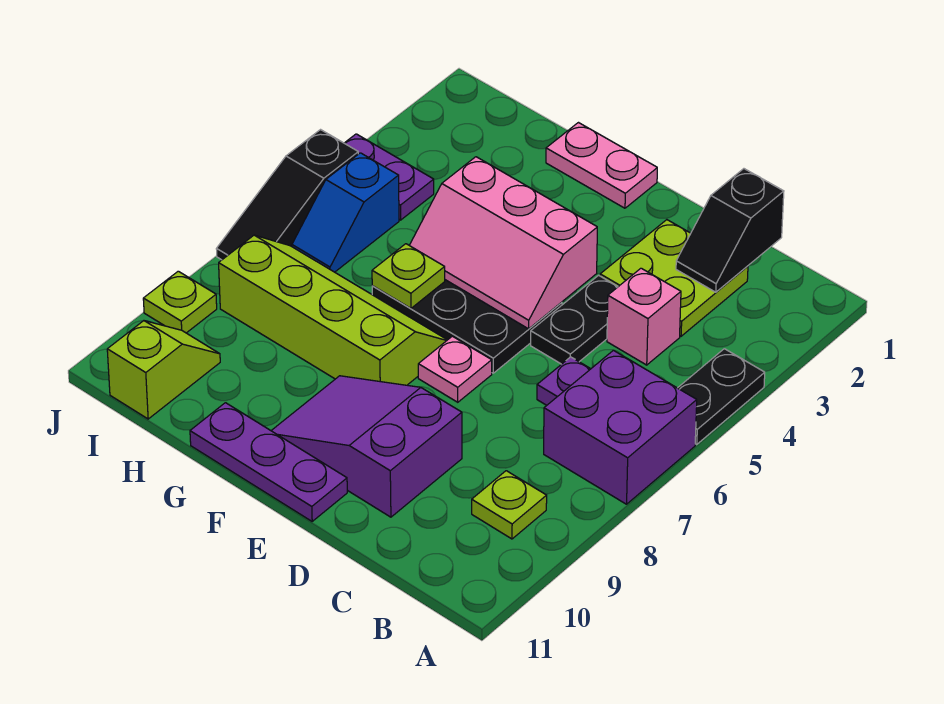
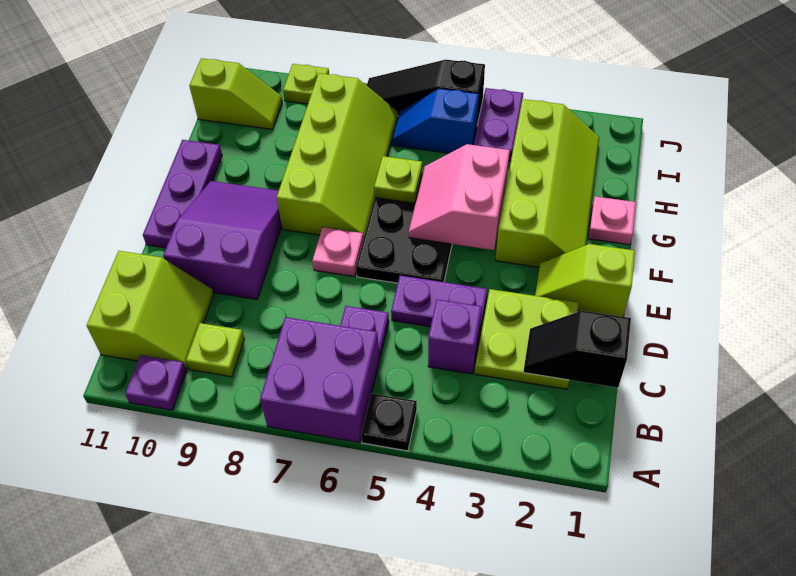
black 1x2 plate [678,349,765,444] -> black 1x1 plate [361,393,417,451]
none -> purple 1x1 plate [125,355,187,410]
none -> lime 2x2 slope [87,251,214,369]
pink 1x1 brick [607,268,681,365] -> purple 1x1 brick [428,299,482,374]
black 1x2 plate [531,275,618,364] -> purple 1x2 plate [391,276,487,331]
none -> lime 1x2 slope [535,244,635,317]
pink 2x3 slope [409,157,597,329] -> pink 2x2 slope [409,144,510,250]
pink 1x2 plate [546,123,657,208] -> pink 1x1 plate [588,196,636,245]
none -> lime 2x4 slope [496,99,599,267]

